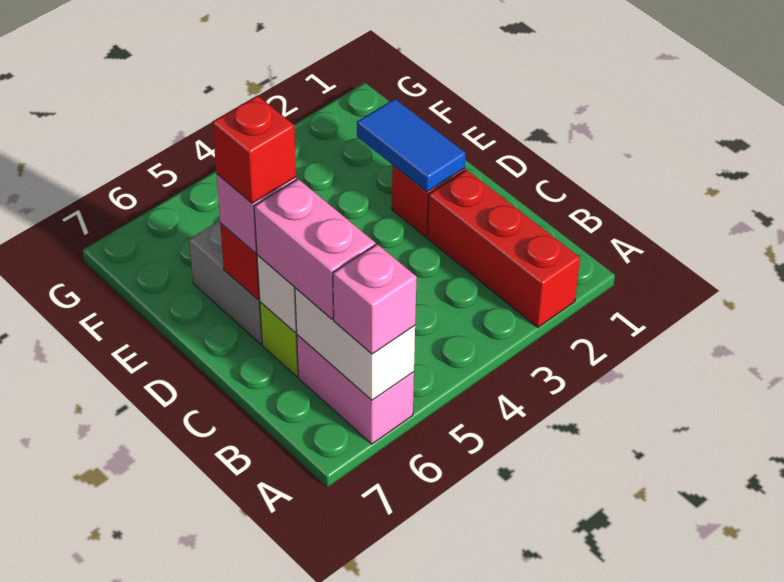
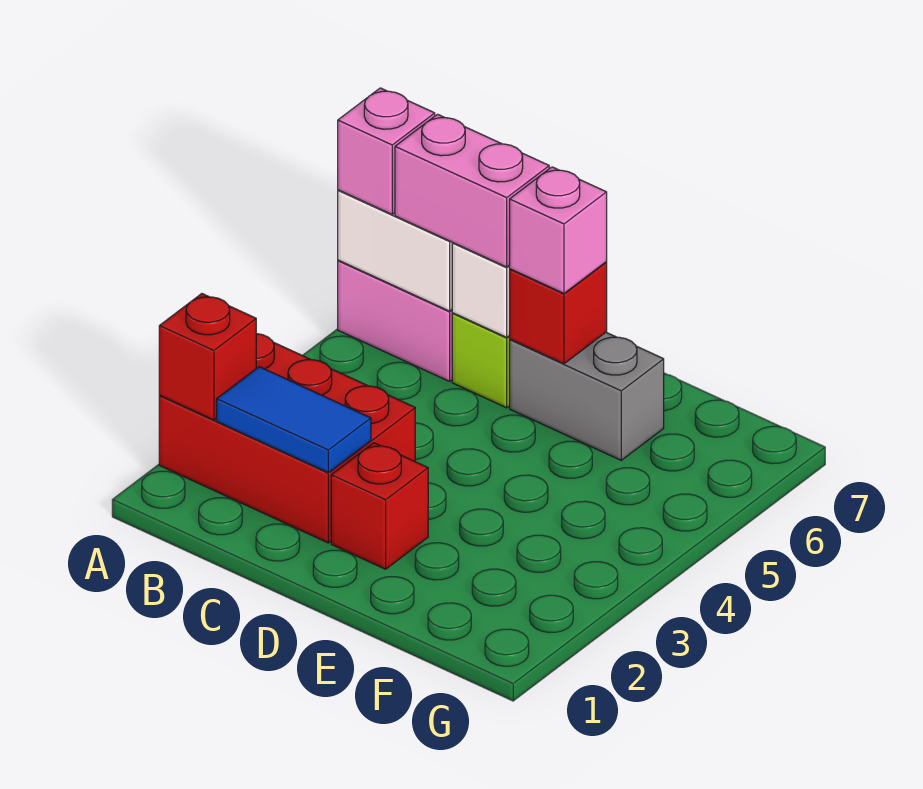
red 1x3 brick [427,170,580,328] -> red 2x3 brick [159,334,415,543]
blue 1x2 tile [357,99,466,192] -> blue 1x2 tile moved to [217,367,371,473]
red 1x1 brick [212,96,296,203] -> red 1x1 brick moved to [159,294,256,420]

